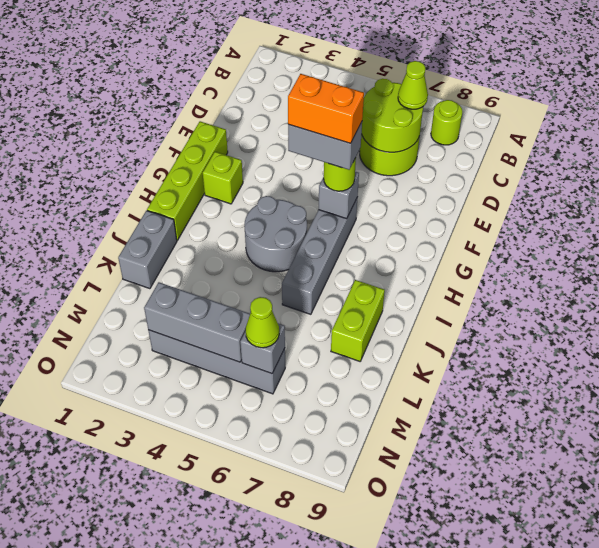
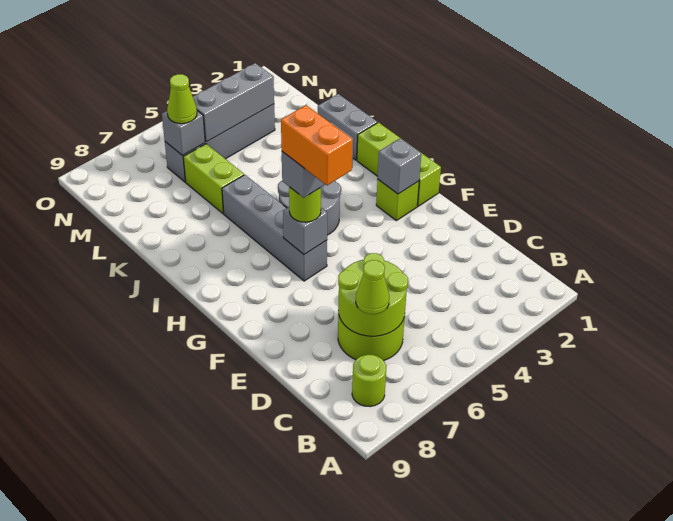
lime 1x4 brick [147,121,228,240] -> lime 1x3 brick [357,122,441,206]
none -> grey 1x1 brick [377,138,421,194]
orange 1x2 brick [288,74,364,143] -> orange 1x2 brick turned to [281,105,353,185]
lime 1x2 brick [331,280,385,361] -> lime 1x2 brick moved to [183,144,244,213]

